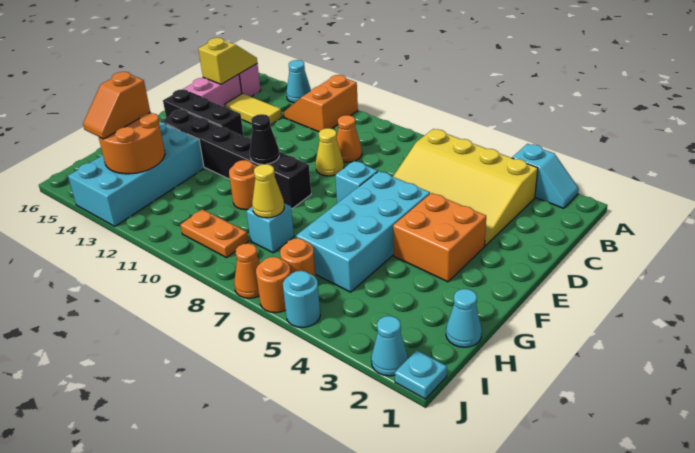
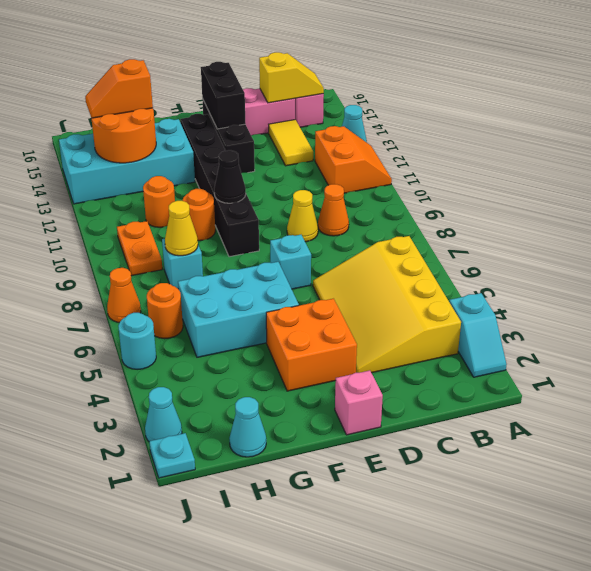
orange 2x2 slope [283,75,358,132] -> orange 2x2 slope turned to [315,126,392,193]
none -> pink 1x1 brick [335,370,383,435]
cyan 2x4 brick [296,171,430,292] -> cyan 2x3 brick [178,262,299,357]
none -> black 1x2 brick [201,62,246,129]
orange 1x1 round brick [256,257,291,313] -> orange 1x1 round brick moved to [143,176,175,227]

